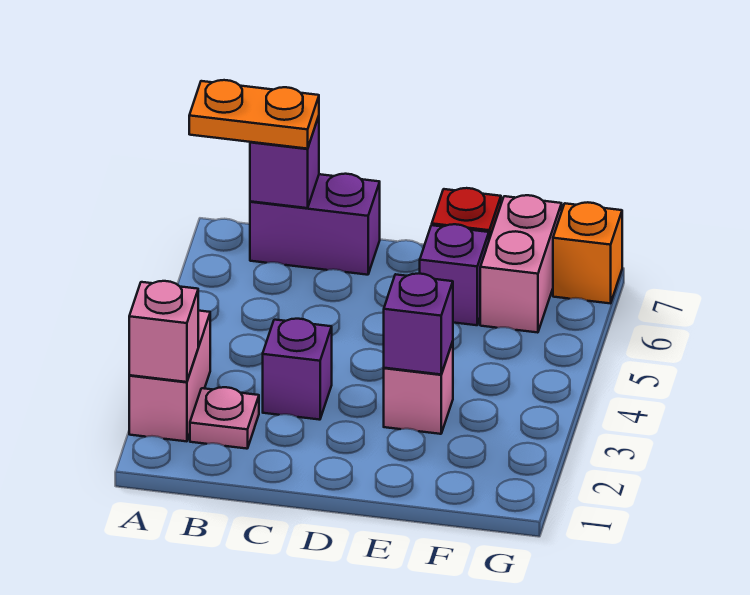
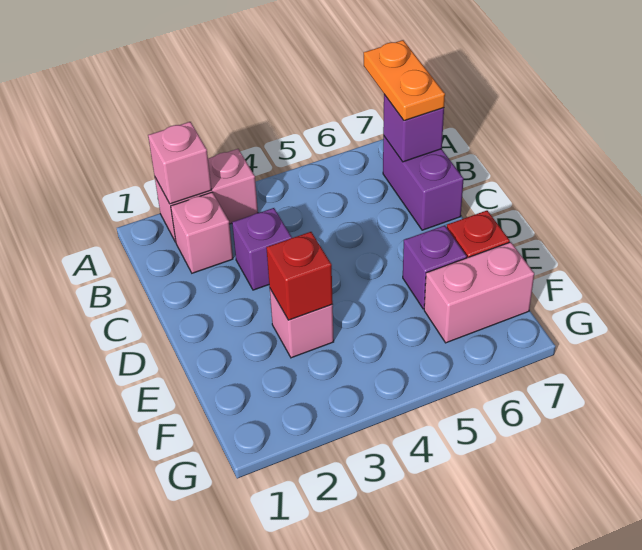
pink 1x1 plate [190,387,259,449] -> pink 1x1 brick [171,192,233,273]
purple 1x1 brick [384,273,453,374] -> red 1x1 brick [266,232,333,320]
orange 1x1 brick [553,202,622,303] -> none

